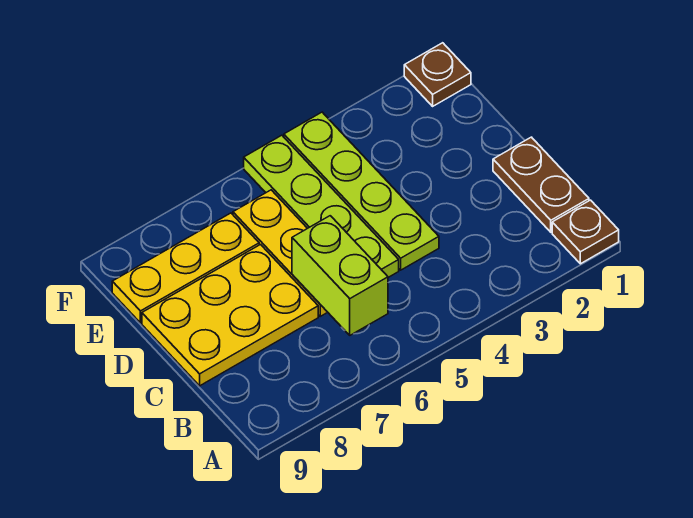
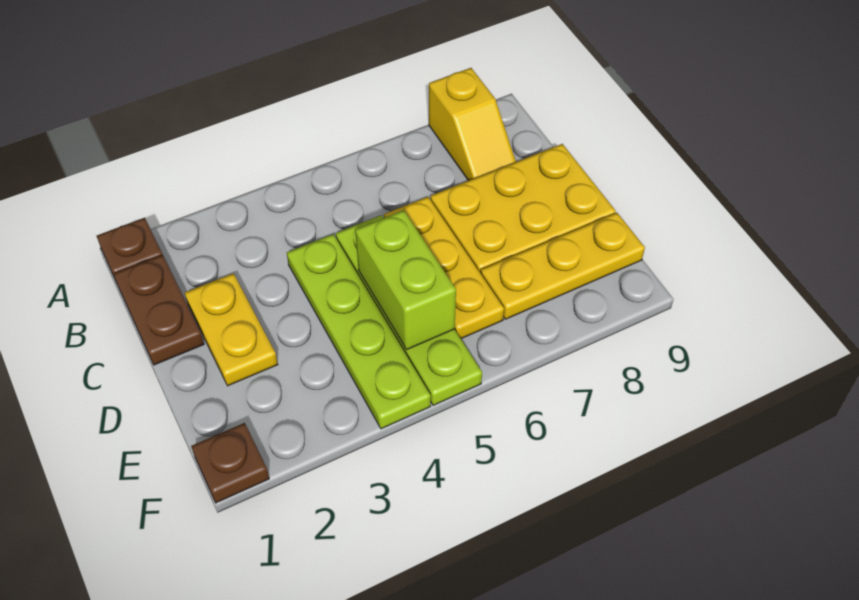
none -> yellow 1x2 slope [429,68,516,181]
lime 1x2 brick [292,216,388,335] -> lime 1x2 brick moved to [355,210,456,350]
none -> yellow 1x2 plate [185,273,278,386]

